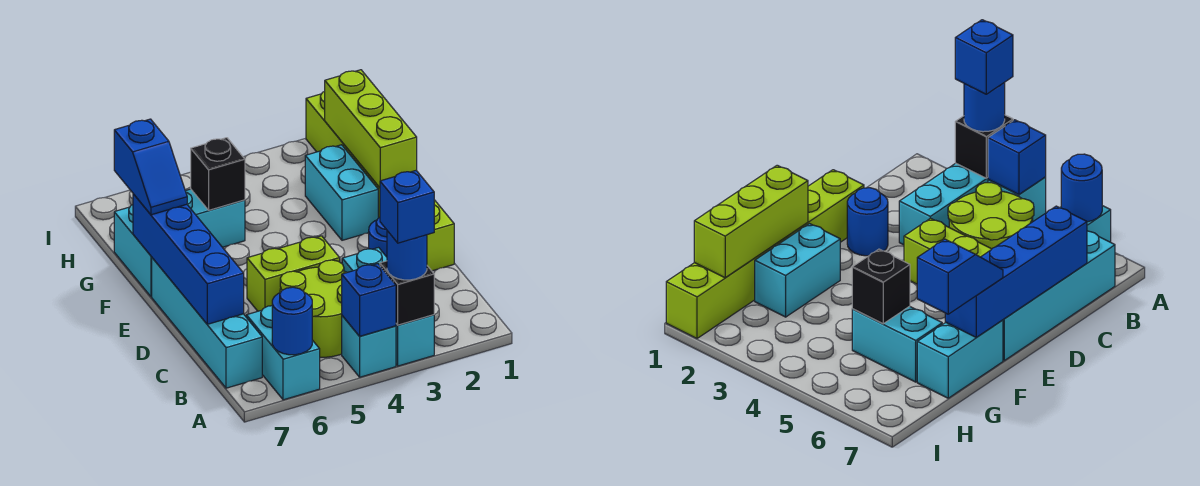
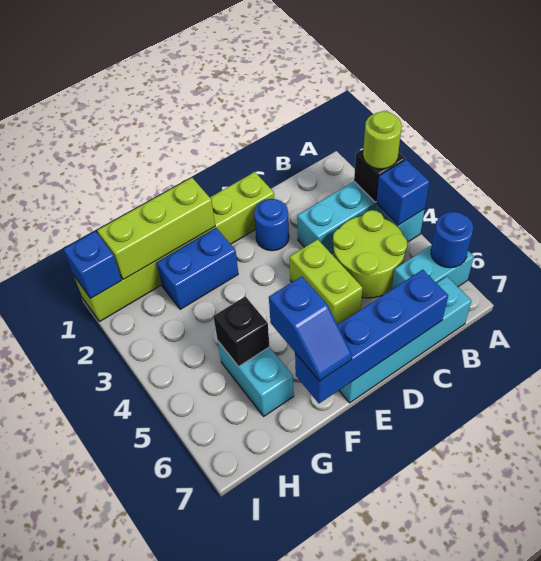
blue 1x1 round brick [387,231,427,280] -> lime 1x1 round brick [363,111,402,169]
blue 1x1 brick [380,171,434,243] -> blue 1x1 brick moved to [64,231,122,298]
cyan 1x2 brick [305,145,378,240] -> blue 1x2 brick [156,228,238,309]
cyan 1x2 brick [114,205,152,297] -> none
blue 1x2 slope [114,119,187,215] -> blue 1x2 slope turned to [269,276,352,381]

